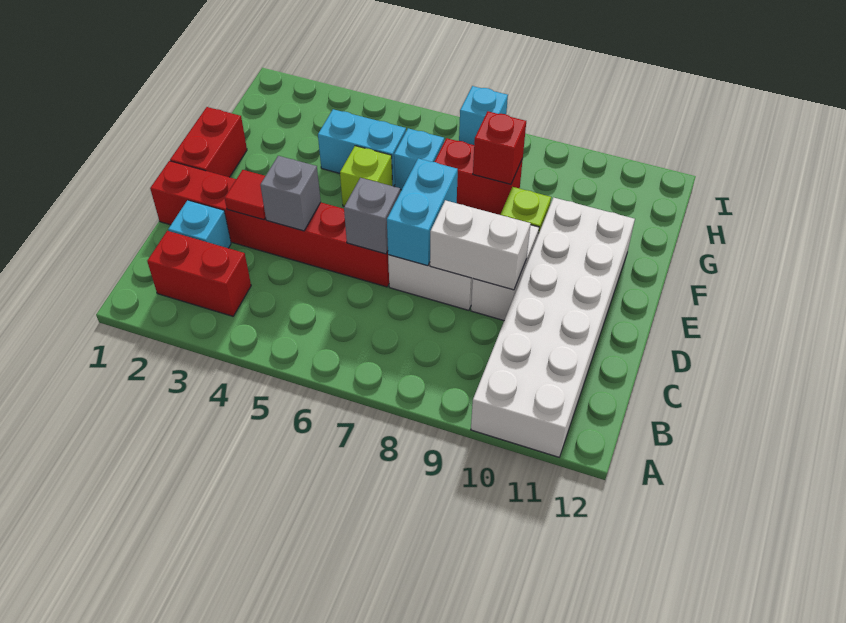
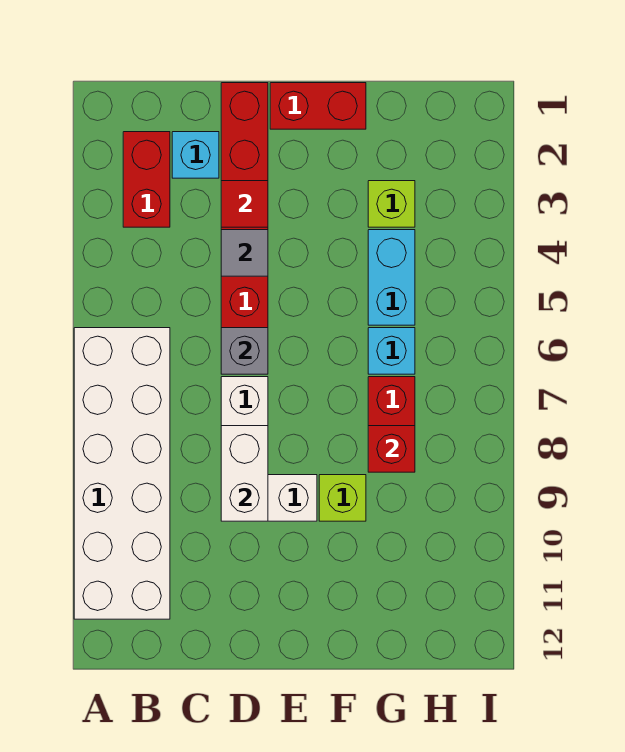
white 2x6 brick [471,198,635,457] -> white 2x6 brick turned to [74,328,170,619]
grey 1x1 brick [260,156,321,231] -> grey 1x1 tile [221,230,268,276]
cyan 1x2 brick [387,158,458,266] -> none
lime 1x1 brick [340,146,392,206] -> lime 1x1 brick moved to [368,181,415,227]
cyan 1x1 brick [459,86,508,145] -> none

